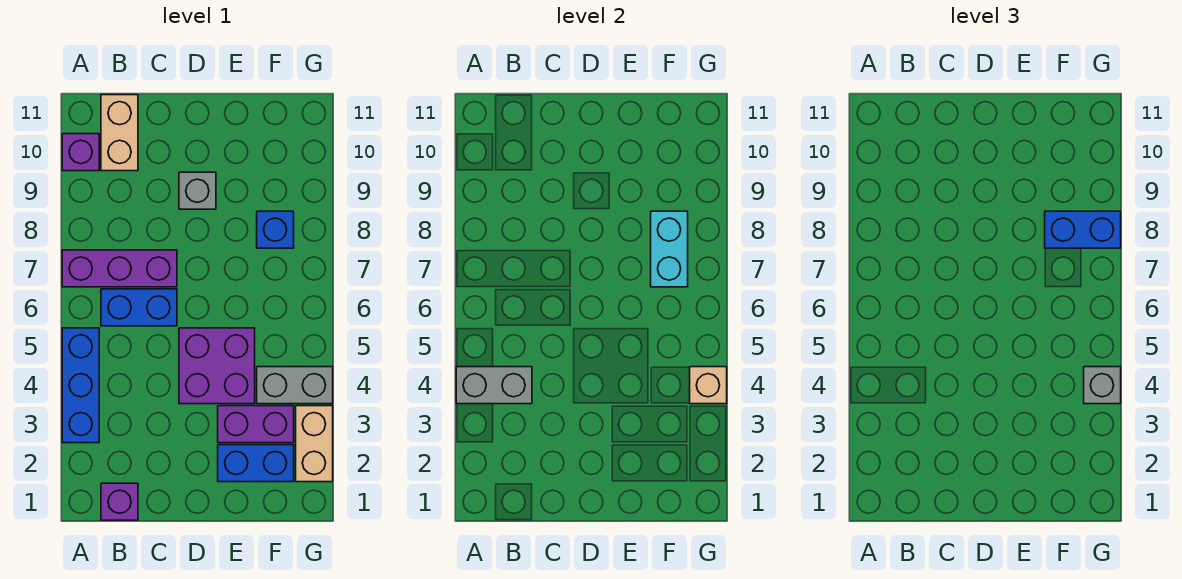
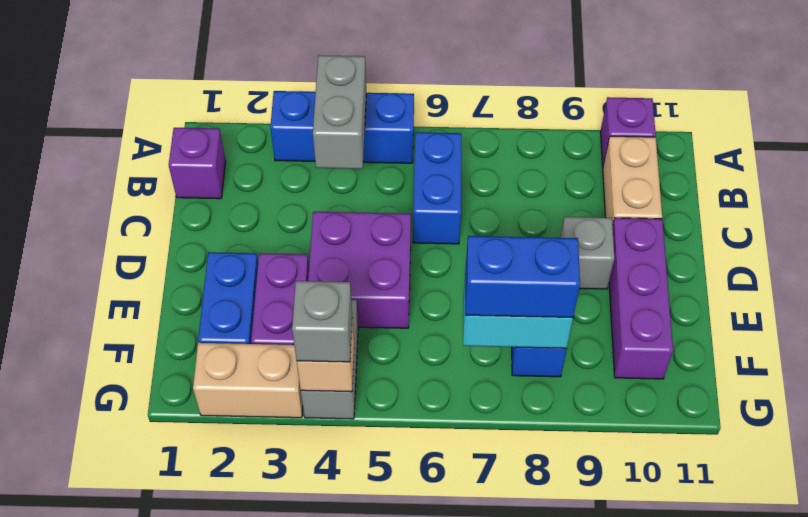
purple 1x3 brick [62,250,177,287] -> purple 1x3 brick moved to [609,218,673,379]
tan 1x2 brick [101,95,138,171] -> tan 1x2 brick turned to [603,136,662,225]
blue 1x2 brick [1045,211,1121,248] -> blue 1x2 brick turned to [465,236,580,318]

